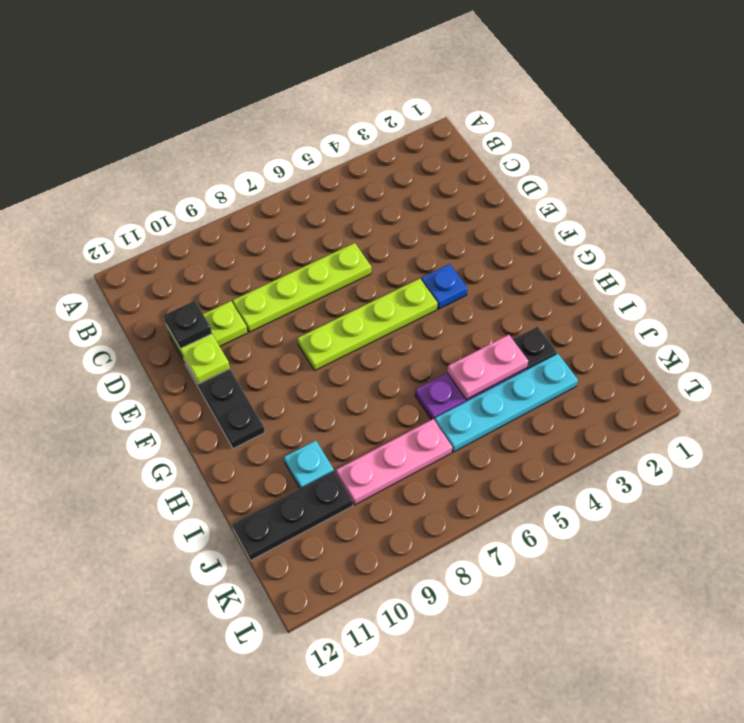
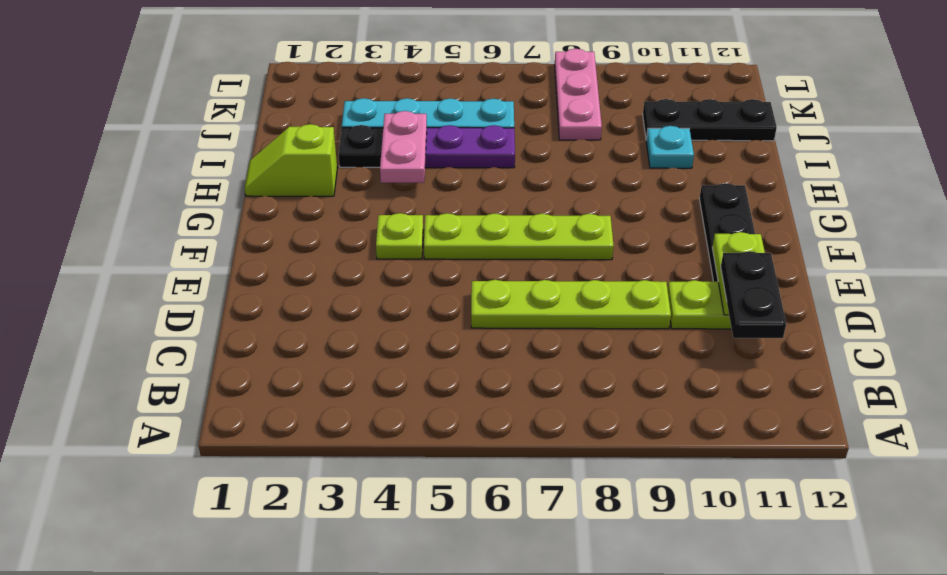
black 1x1 plate [163,301,212,349] -> black 1x2 plate [721,251,786,338]
blue 1x1 plate [421,264,468,309] -> lime 1x1 plate [376,213,423,259]
none -> lime 1x2 slope [245,124,337,196]
pink 1x2 plate [447,335,528,399] -> pink 1x2 plate turned to [380,111,427,183]
pink 1x3 plate [336,419,452,505] -> pink 1x3 plate turned to [555,49,602,140]

